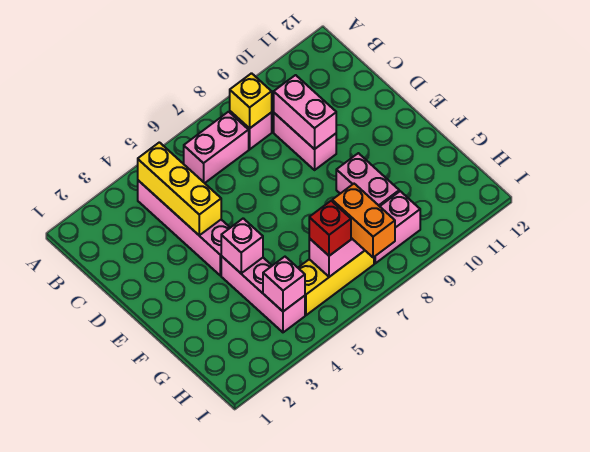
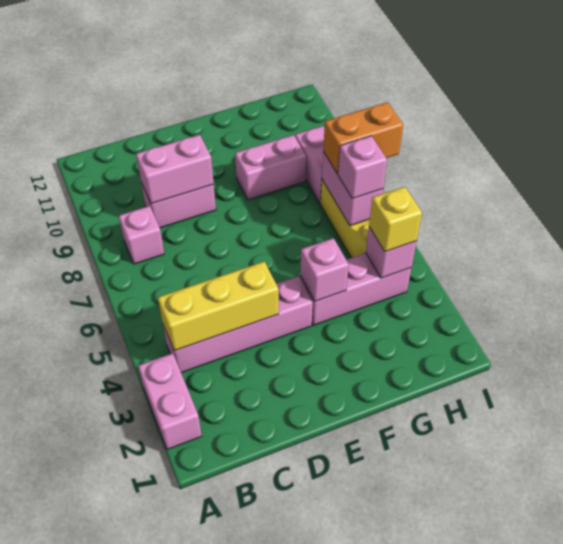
pink 1x2 brick [184,112,249,183] -> pink 1x2 brick moved to [138,353,202,449]
yellow 1x1 brick [230,73,272,128] -> yellow 1x1 brick moved to [369,187,422,252]
red 1x1 brick [309,201,351,256] -> pink 1x1 brick [338,136,387,199]

